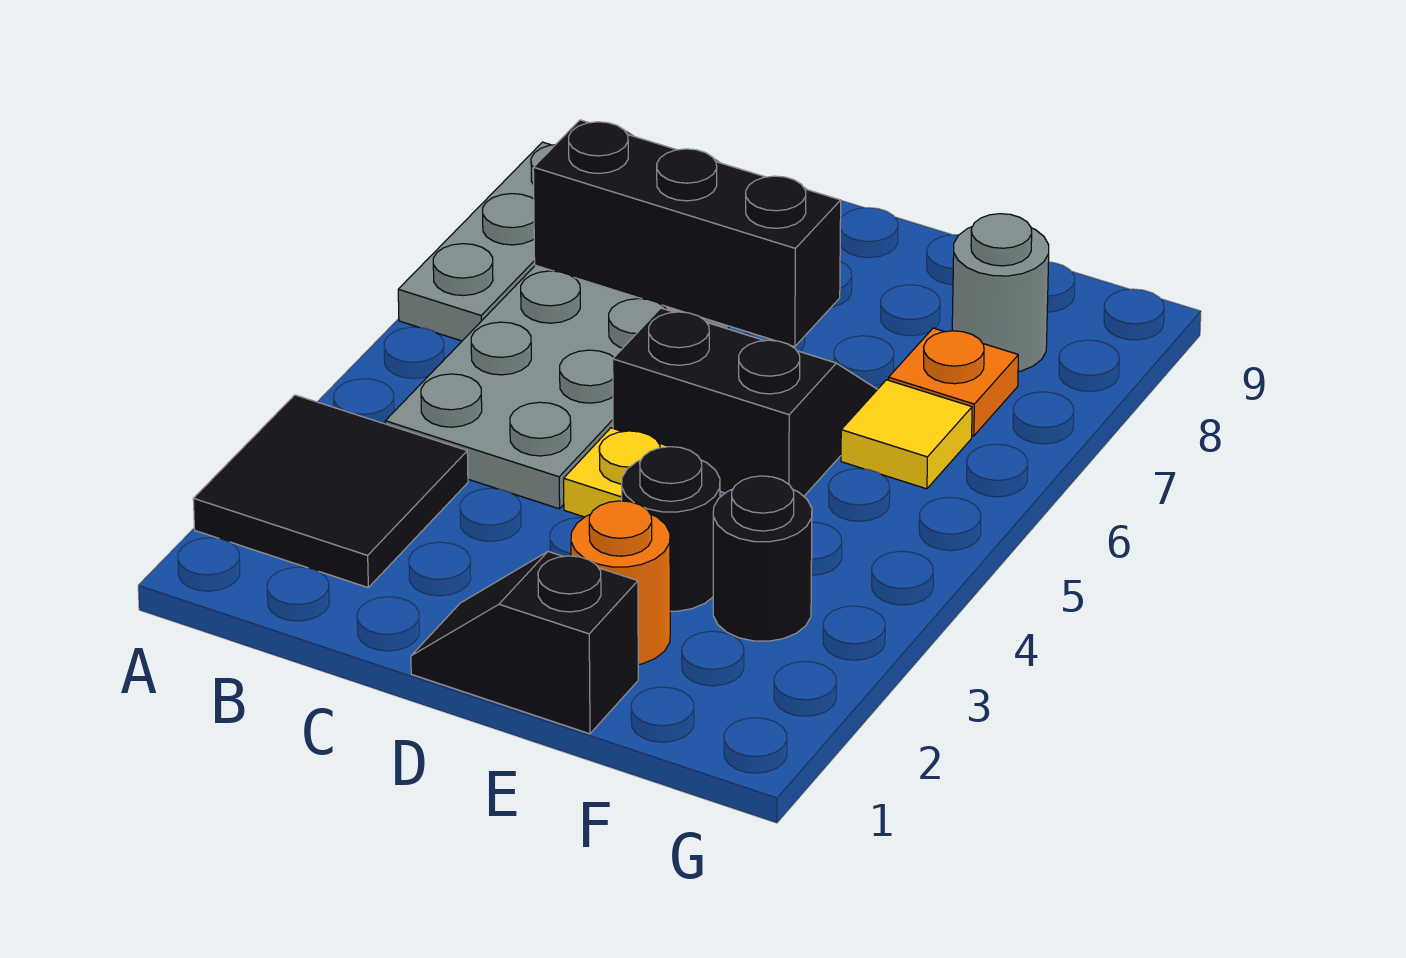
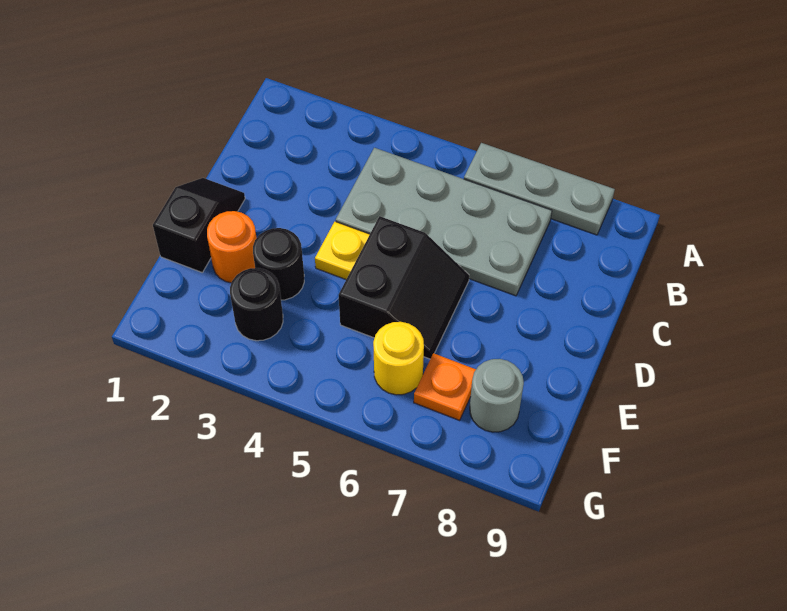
black 2x2 tile [193,395,468,587] -> none
black 1x3 brick [533,120,841,347] -> none
yellow 1x1 tile [841,380,972,489] -> yellow 1x1 round brick [373,322,424,395]

